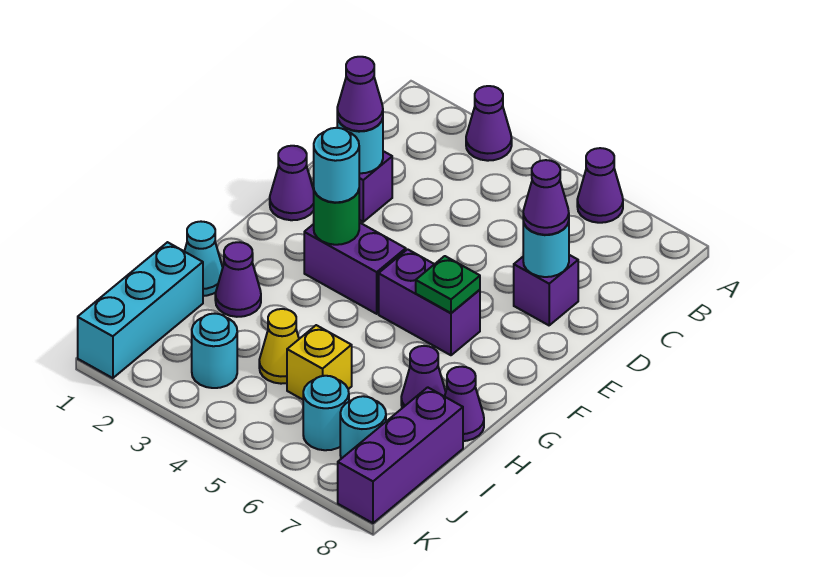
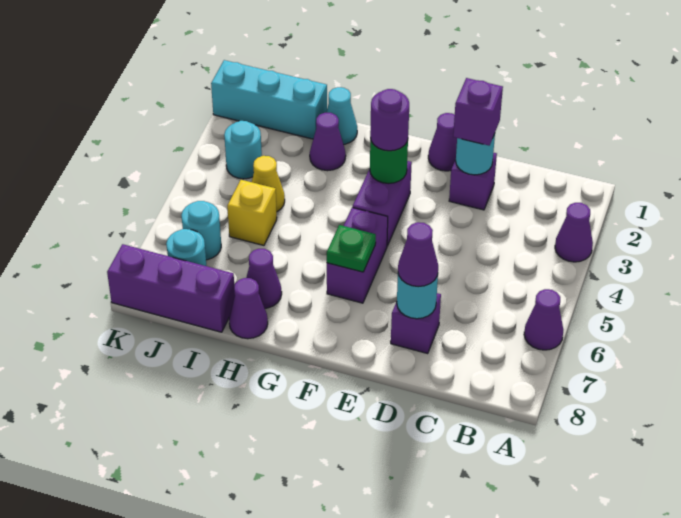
purple 1x1 cone [337,57,383,131] -> purple 1x1 brick [453,78,503,146]
cyan 1x1 round brick [314,128,359,202] -> purple 1x1 round brick [370,89,409,151]

